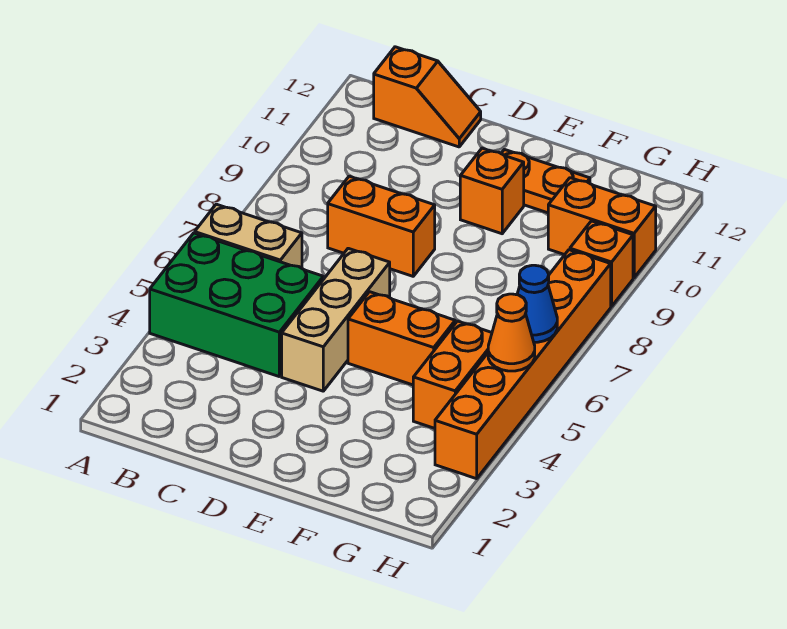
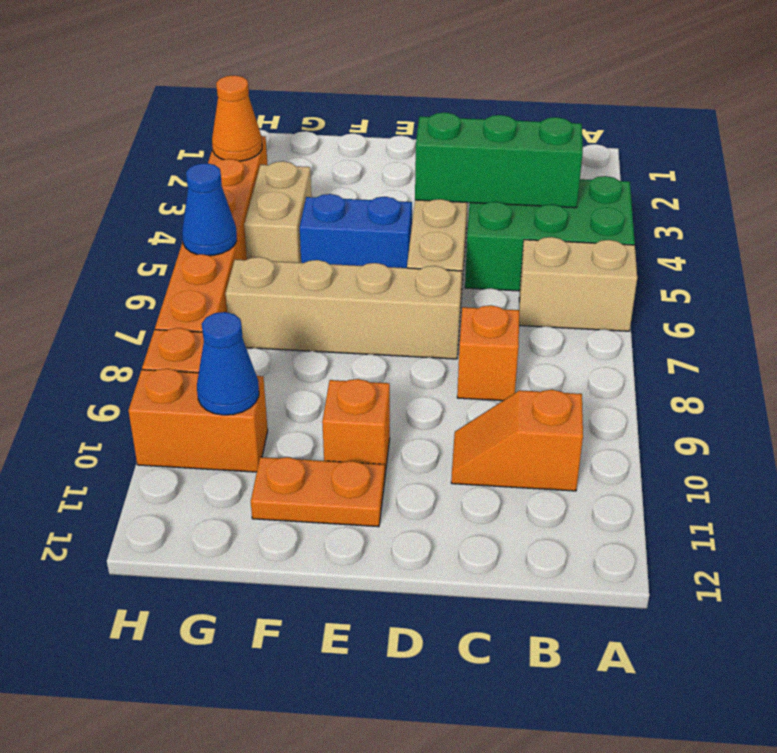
none -> green 1x3 brick [415,113,583,208]
orange 1x2 slope [374,47,481,147] -> orange 1x2 slope moved to [451,390,583,491]
orange 1x2 brick [328,176,435,276] -> orange 1x1 brick [457,305,519,401]
none -> tan 1x4 brick [226,257,462,359]
orange 1x2 brick [348,292,455,385] -> blue 1x2 brick [300,194,412,268]
orange 1x2 brick [413,321,492,428] -> tan 1x2 brick [244,161,312,263]
none -> blue 1x1 cone [197,312,259,415]
orange 1x1 cone [488,294,535,371] -> orange 1x1 cone moved to [212,75,262,161]

